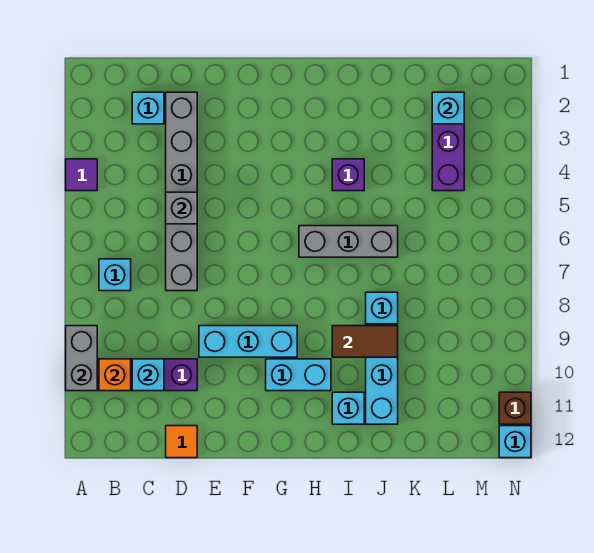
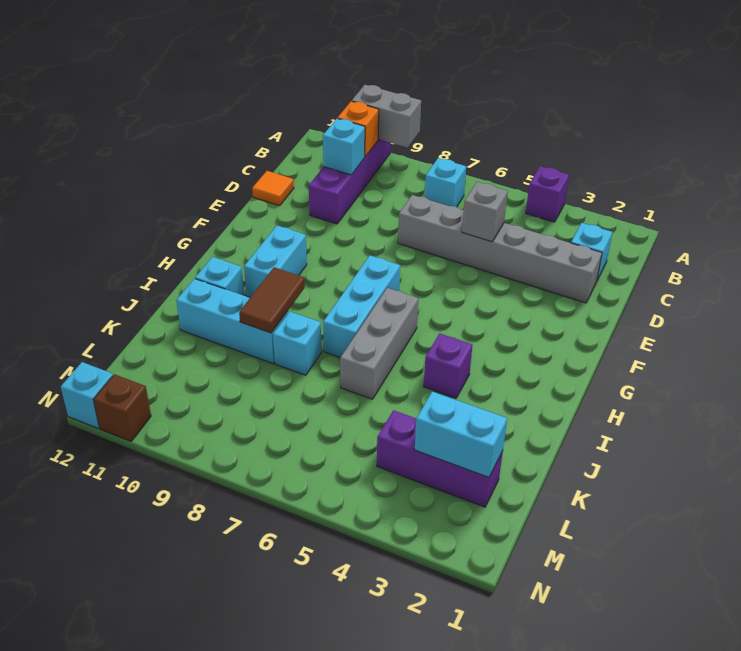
purple 1x1 tile [66,159,97,191] -> purple 1x1 brick [526,166,569,222]
cyan 1x3 brick [199,326,297,357] -> cyan 1x3 brick moved to [323,256,400,357]
cyan 1x1 brick [432,92,464,124] -> cyan 1x2 brick [415,392,507,477]

